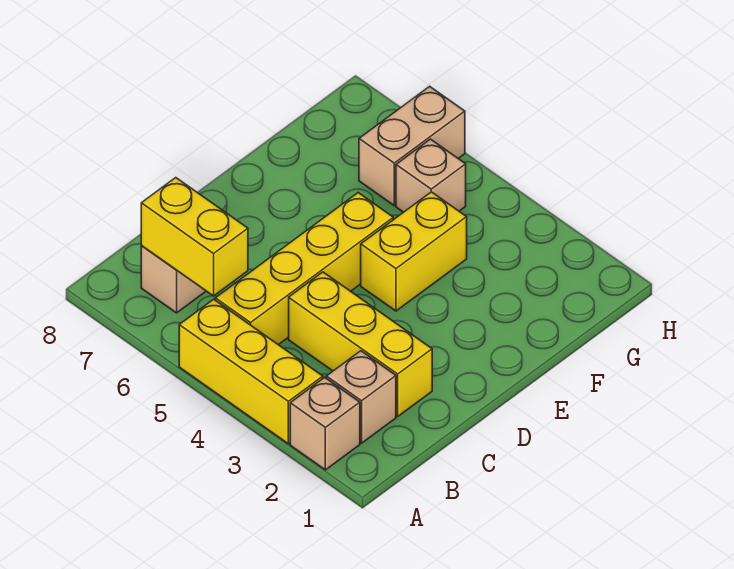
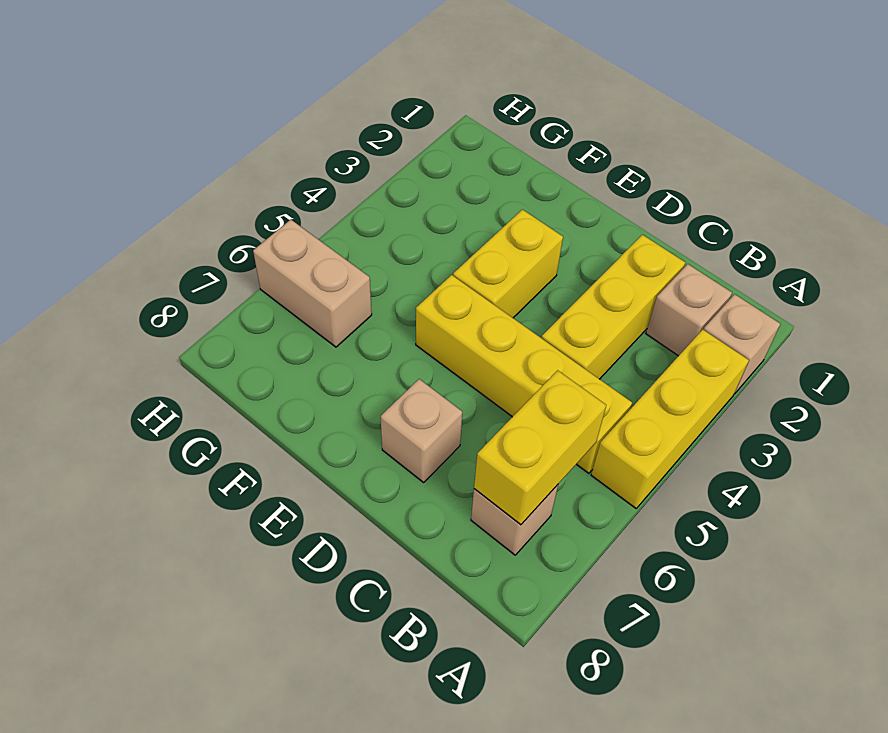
yellow 1x2 brick [361,192,467,311] -> yellow 1x2 brick turned to [453,210,563,318]
tan 1x1 brick [396,139,466,212] -> tan 1x1 brick moved to [381,379,462,482]

